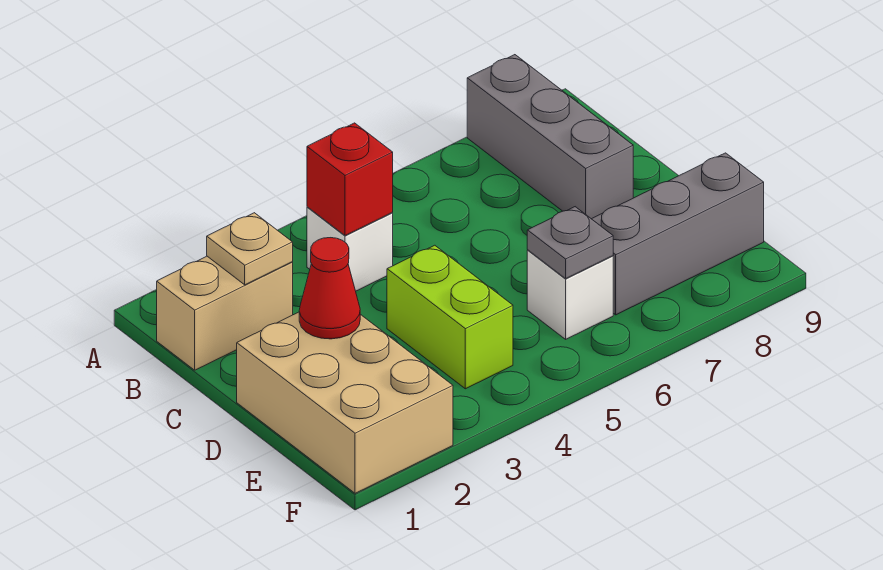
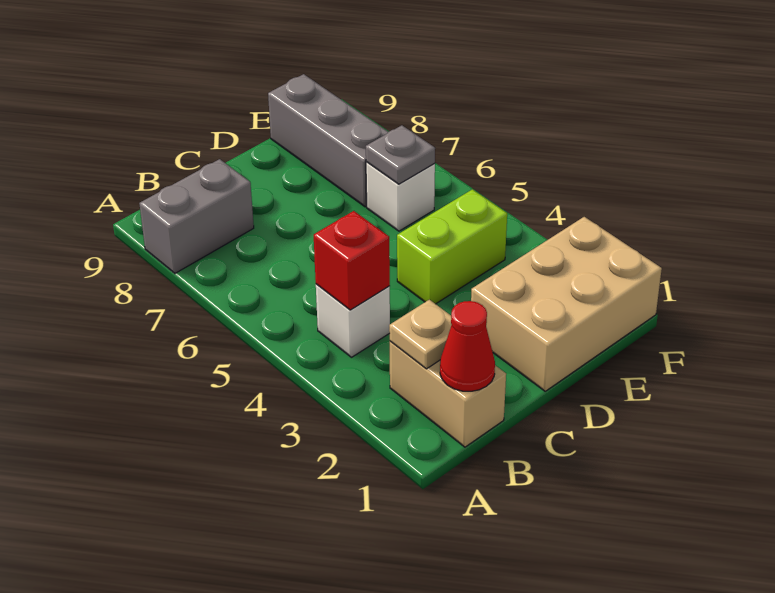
grey 1x3 brick [467,55,633,219] -> grey 1x2 brick [139,159,254,273]
red 1x1 cone [299,238,360,339] -> red 1x1 cone moved to [440,301,495,391]

